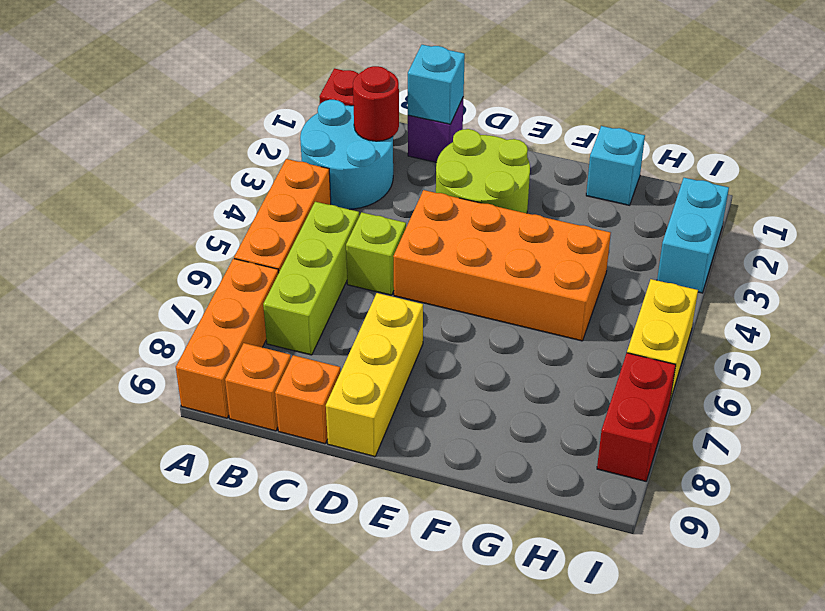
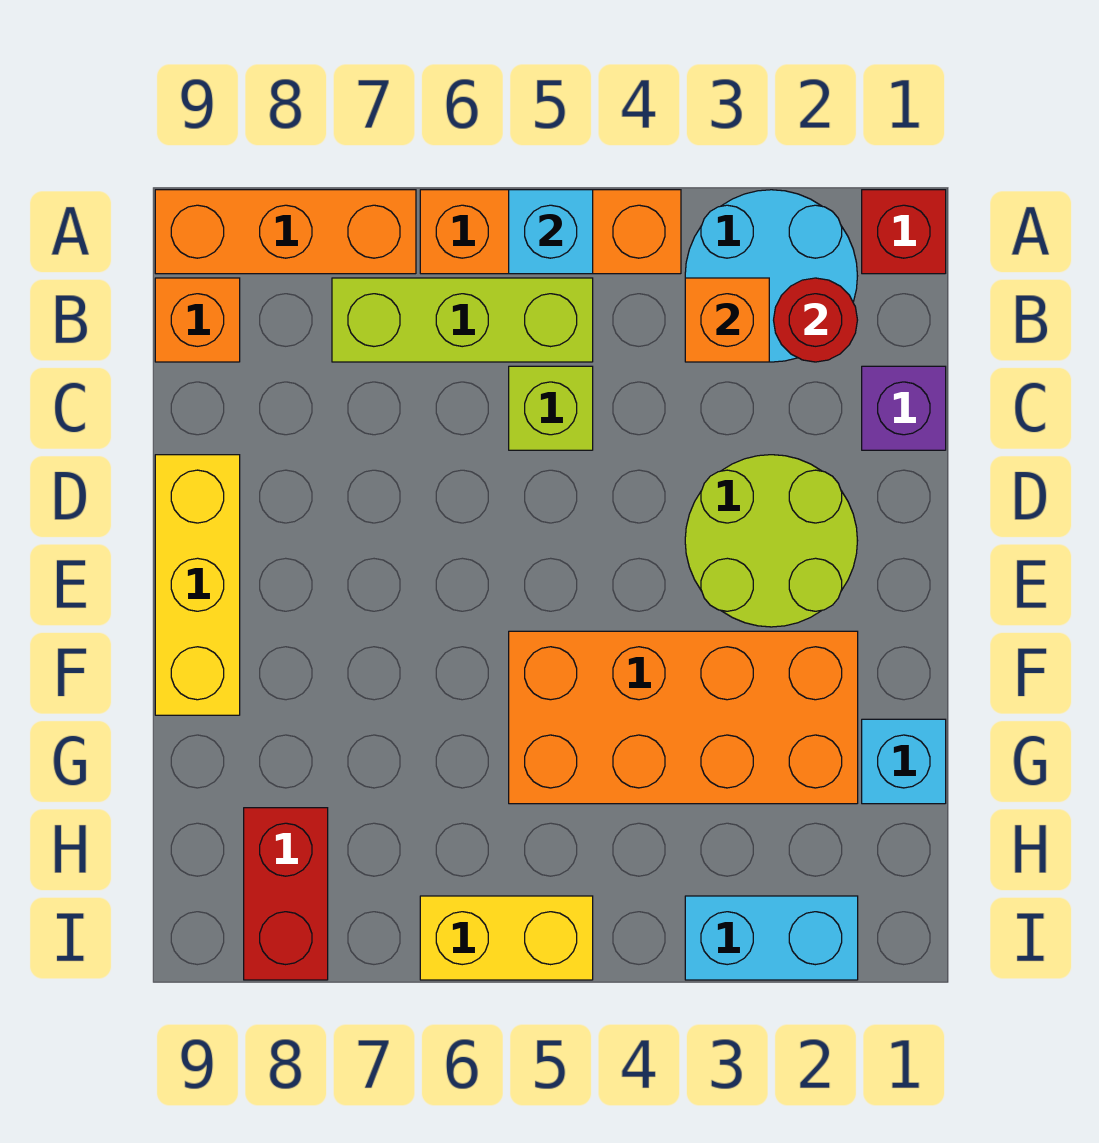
cyan 1x1 brick [408,45,465,124] -> cyan 1x1 brick moved to [509,190,593,274]
orange 1x1 brick [275,355,341,444] -> orange 1x1 brick moved to [685,278,769,362]
orange 2x4 brick [393,190,611,341] -> orange 2x4 brick turned to [509,631,858,804]
yellow 1x3 brick [326,293,423,457] -> yellow 1x3 brick turned to [155,455,240,715]
red 1x2 brick [597,353,676,481] -> red 1x2 brick turned to [244,808,328,980]

